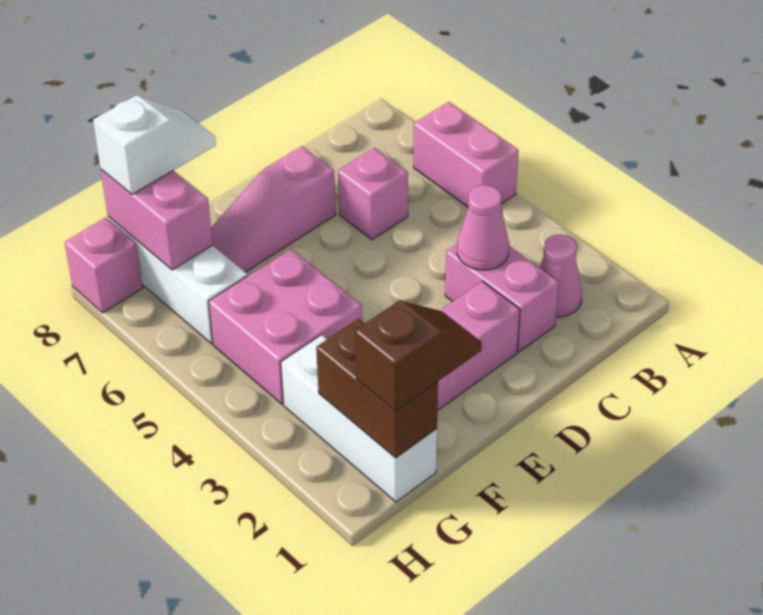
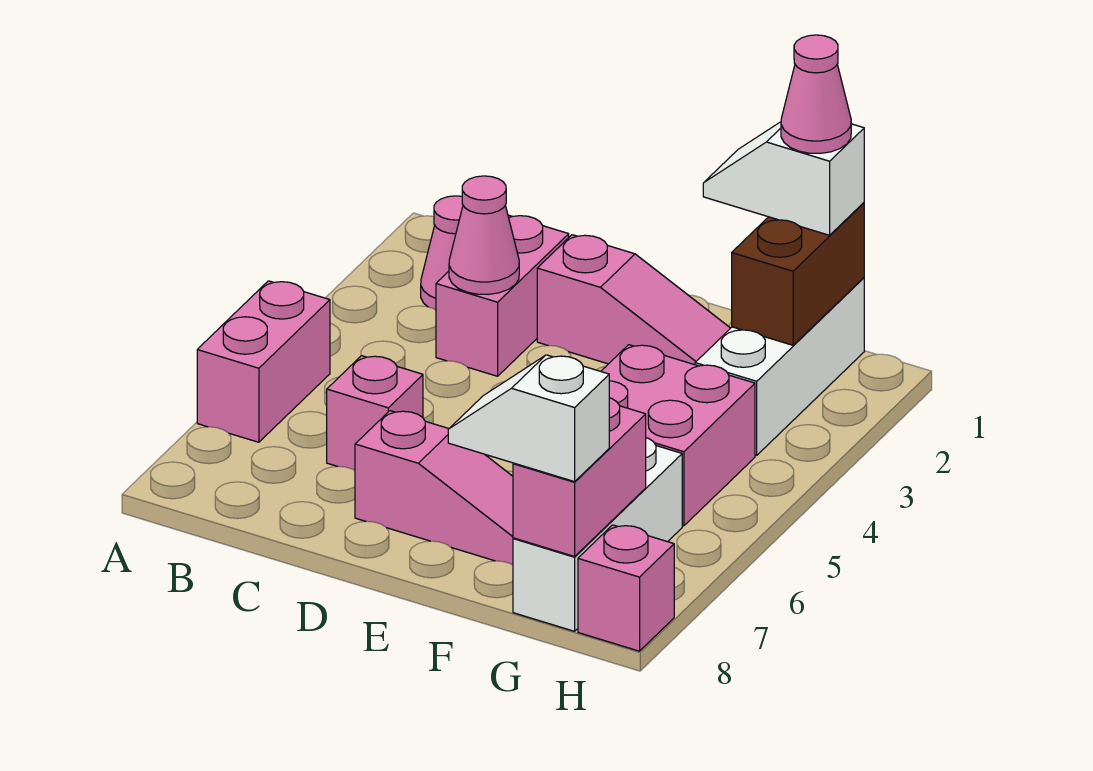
brown 1x2 slope [355,300,482,412] -> white 1x2 slope [703,122,864,235]
none -> pink 1x1 cone [781,35,851,153]

